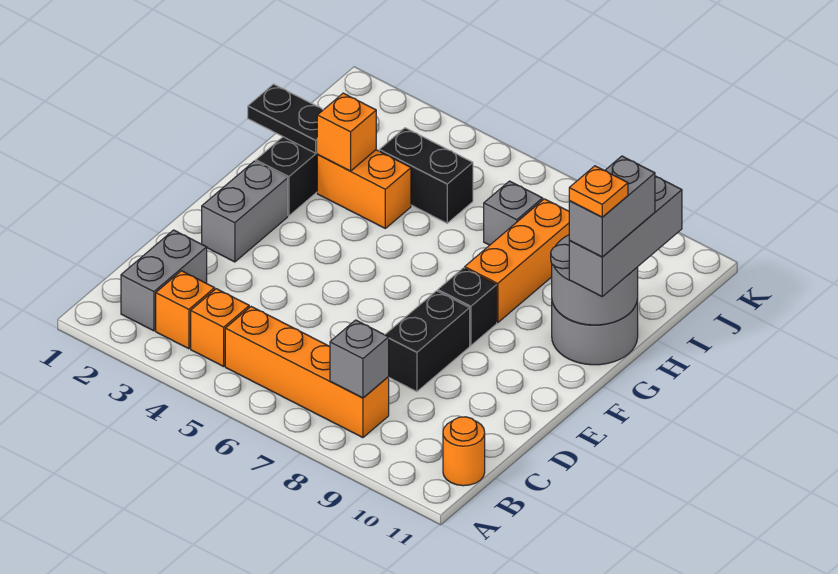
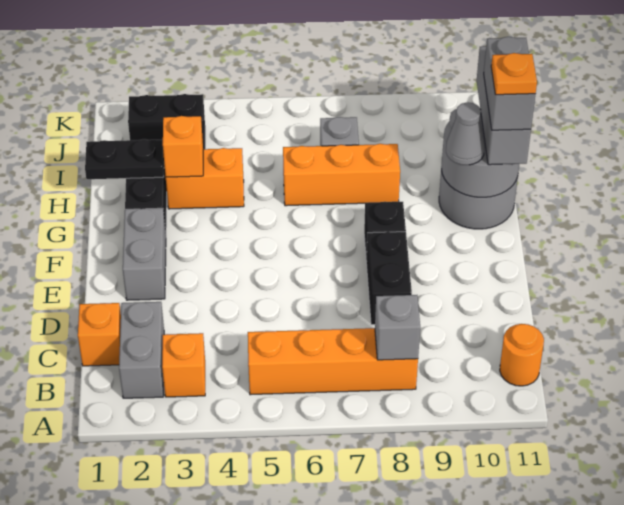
orange 1x1 brick [191,289,249,366] -> orange 1x1 brick moved to [78,303,121,366]
orange 1x3 brick [465,199,569,323] -> orange 1x3 brick turned to [283,144,400,206]
none -> grey 1x1 cone [446,102,485,165]
black 1x2 brick [379,128,473,223] -> black 1x2 brick moved to [128,94,205,149]

